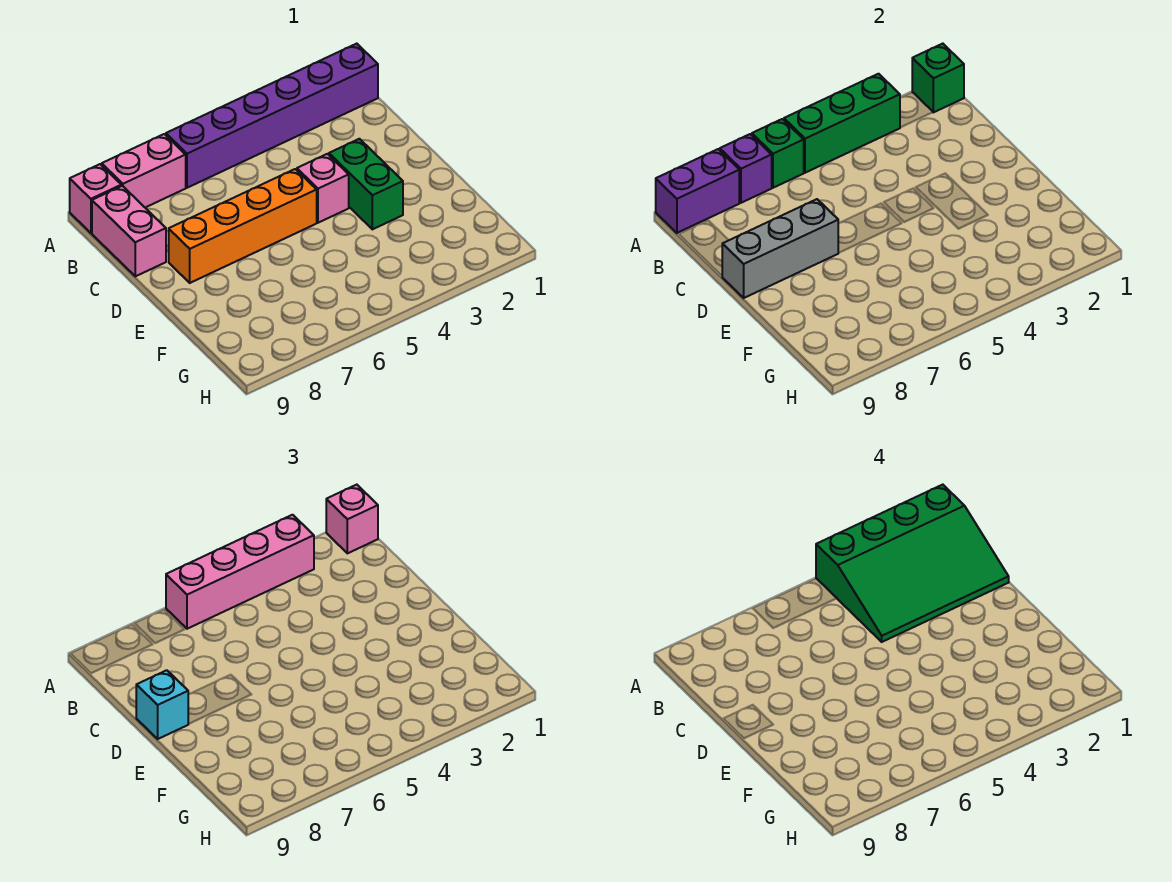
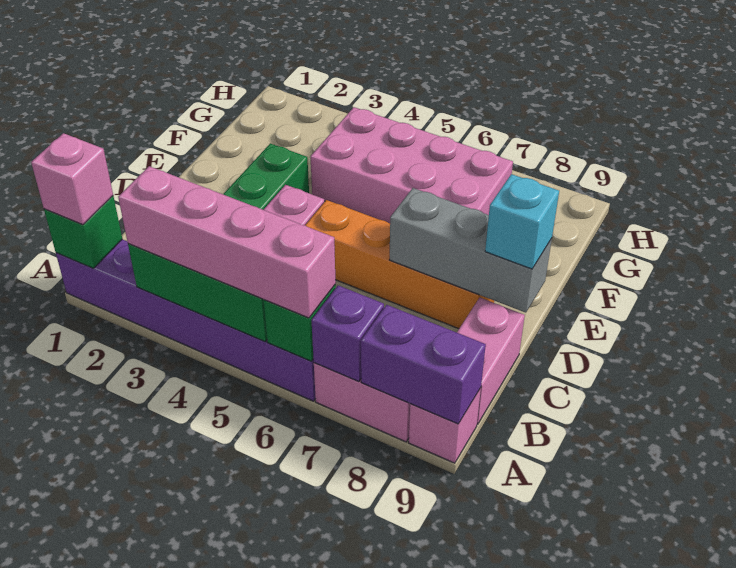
green 3x4 slope [816,485,1009,642] -> none
none -> pink 2x4 brick [310,107,513,223]

